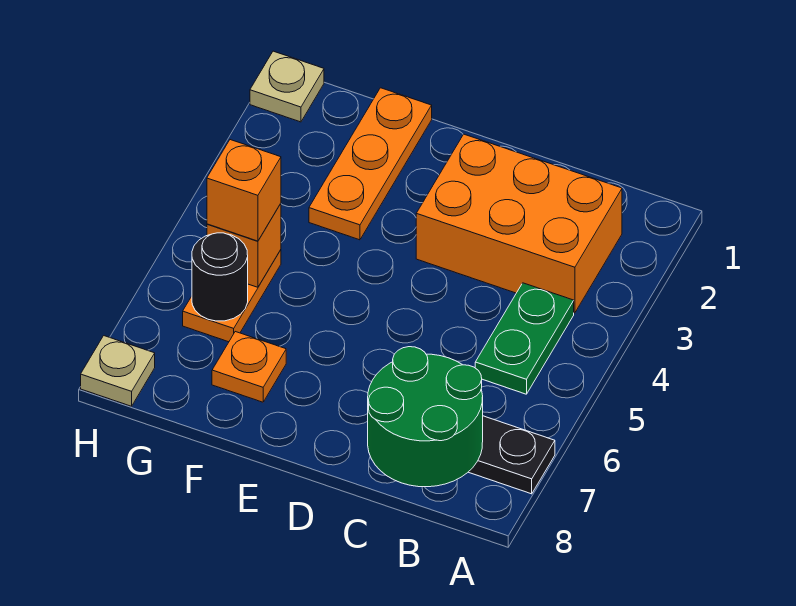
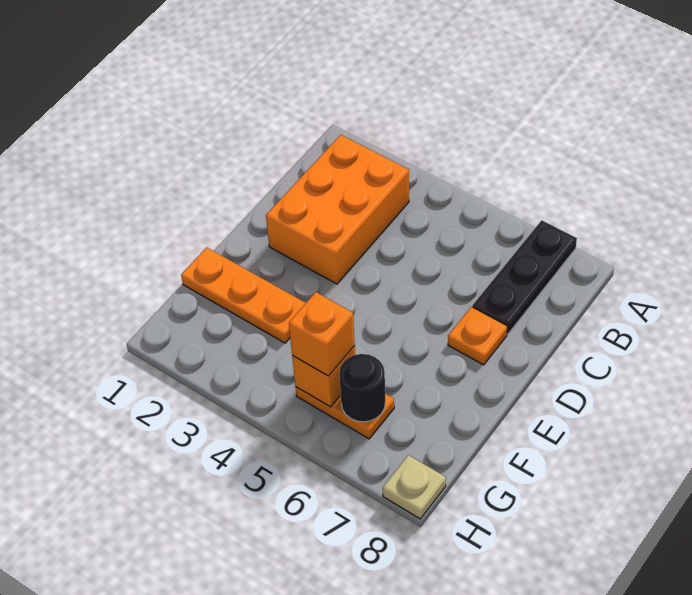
green 1x2 plate [475,283,574,394] -> none
green 2x2 round brick [368,347,483,487] -> none
orange 1x1 plate [212,332,286,402] -> orange 1x1 plate moved to [448,307,507,365]
tan 1x1 plate [250,51,324,122] -> none

